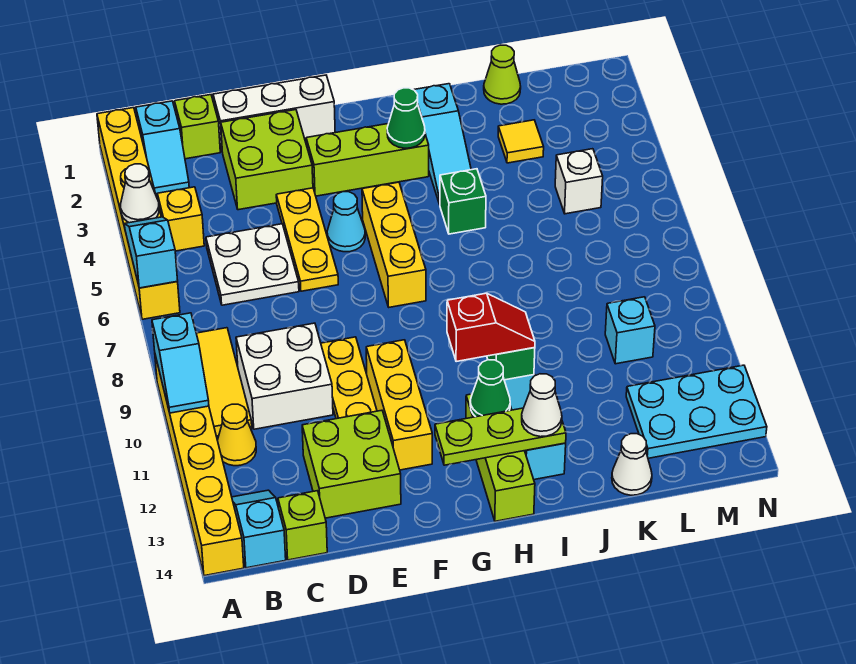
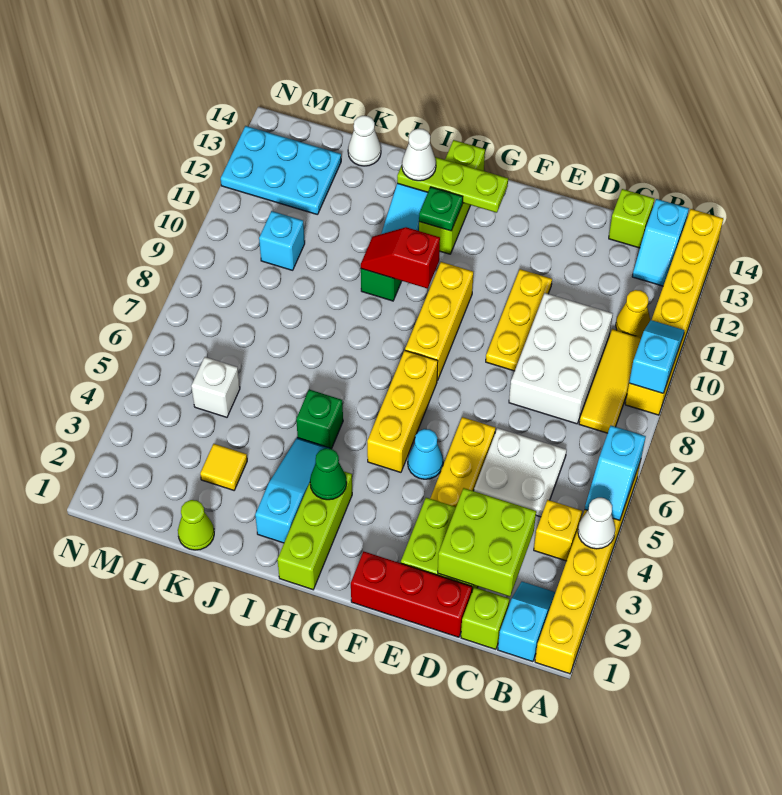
white 2x2 brick [236,323,333,429] -> white 2x3 brick [509,293,613,424]
white 1x3 brick [213,75,335,150] -> red 1x3 brick [351,551,472,637]
lime 2x2 brick [302,410,401,518] -> lime 2x2 brick moved to [438,488,536,596]
lime 1x3 brick [306,124,429,196] -> lime 1x3 brick turned to [277,472,352,590]
yellow 1x3 brick [366,340,432,470] -> yellow 1x3 brick moved to [405,262,473,380]
green 1x1 cone [470,360,510,417] -> green 1x1 plate [419,187,463,231]

